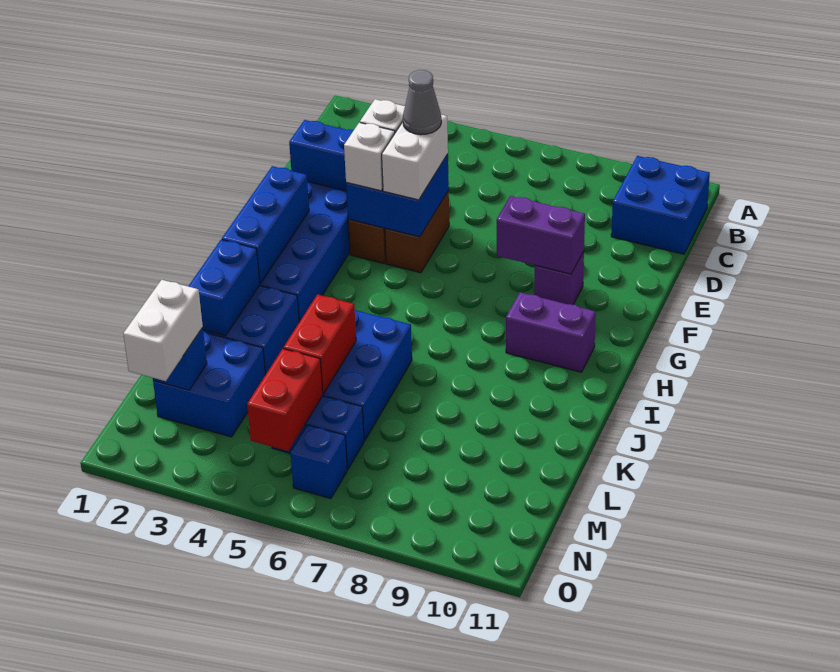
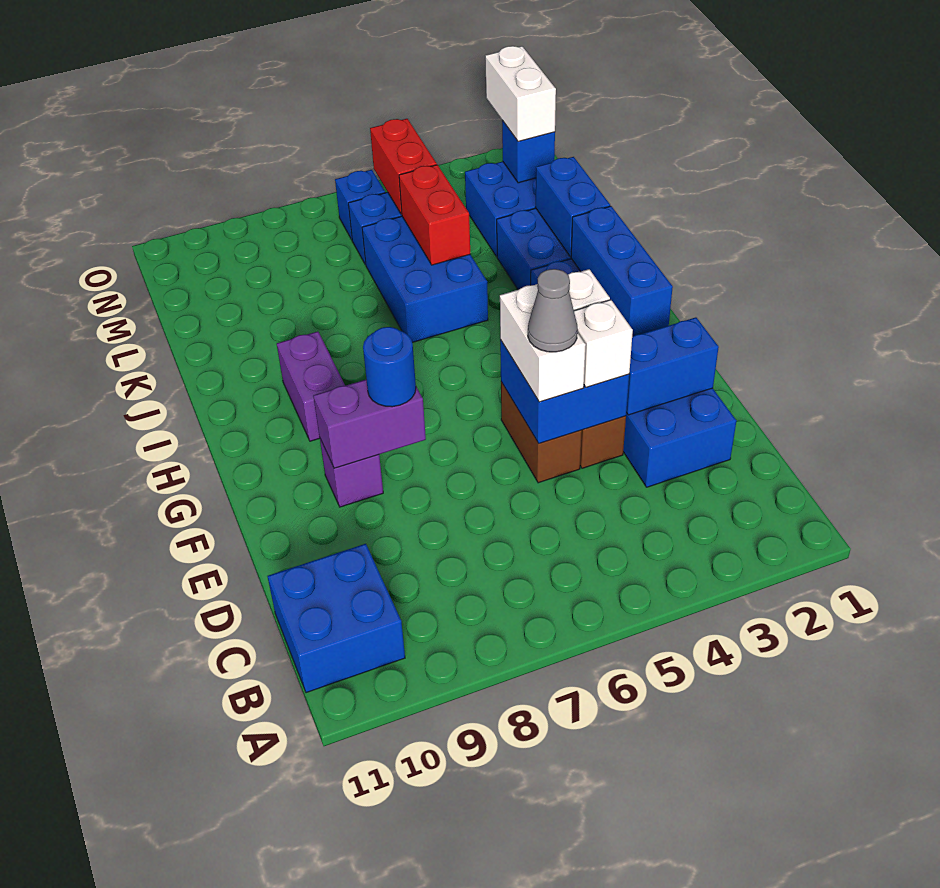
none -> blue 1x1 round brick [363,327,416,407]
purple 1x2 brick [506,292,596,372] -> purple 1x2 brick turned to [277,332,345,441]

